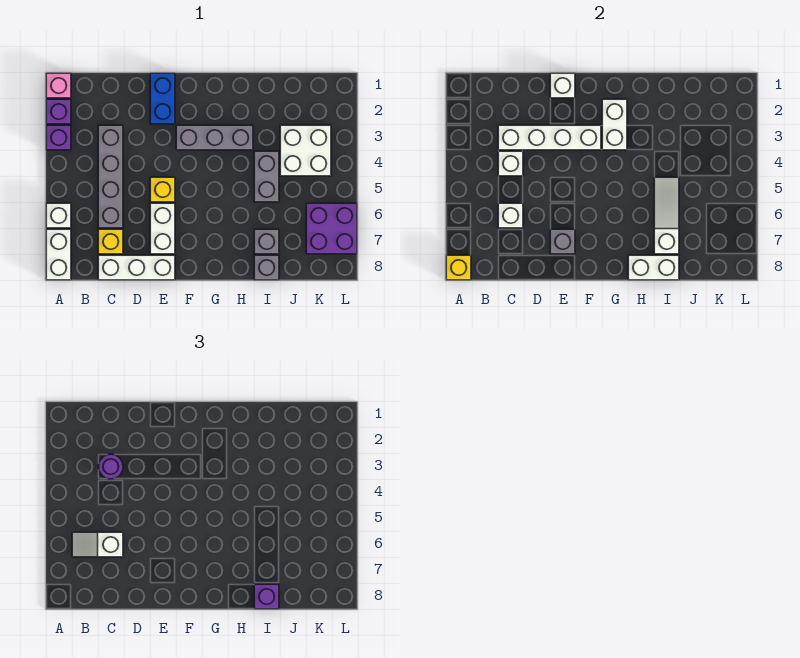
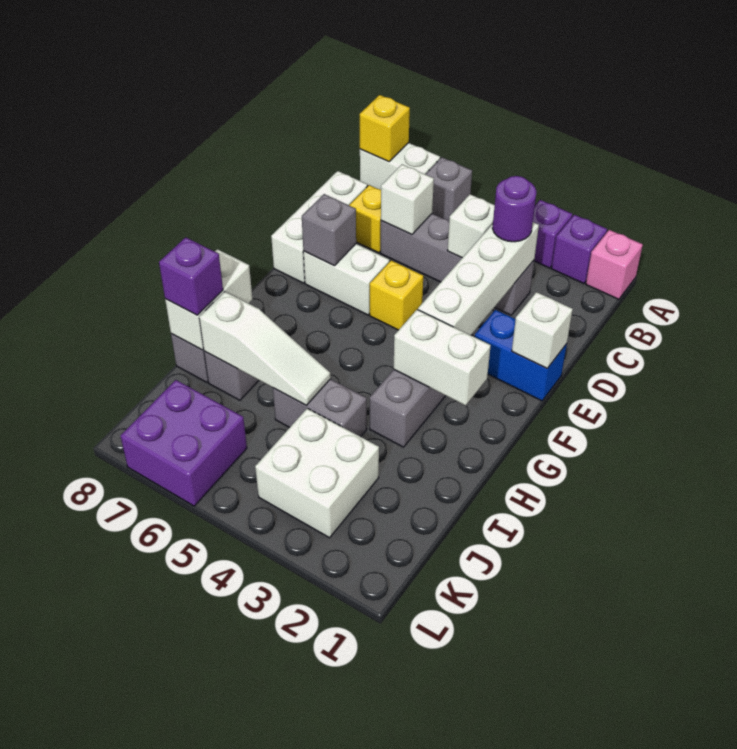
white 1x1 brick [46,203,71,228] -> grey 1x1 brick [425,157,472,221]
white 1x2 slope [72,532,123,557] -> none

